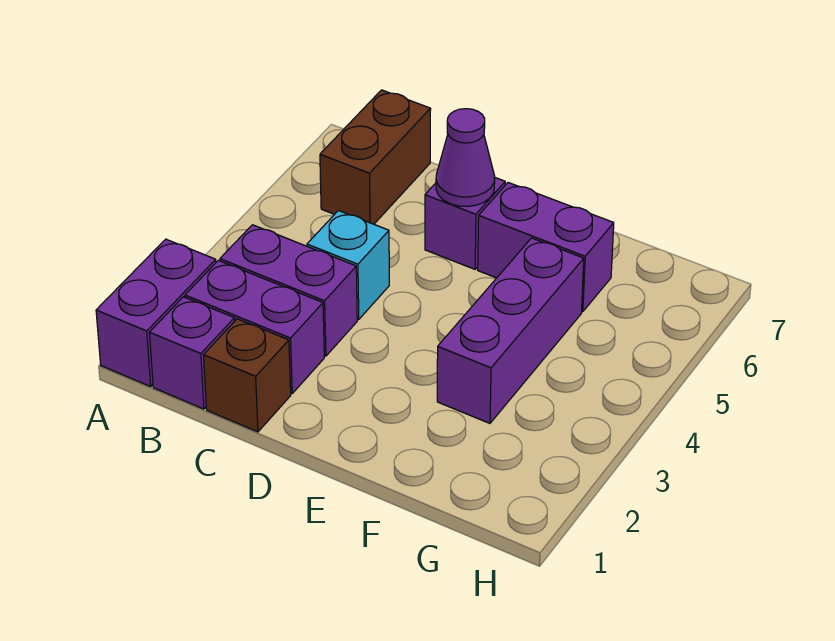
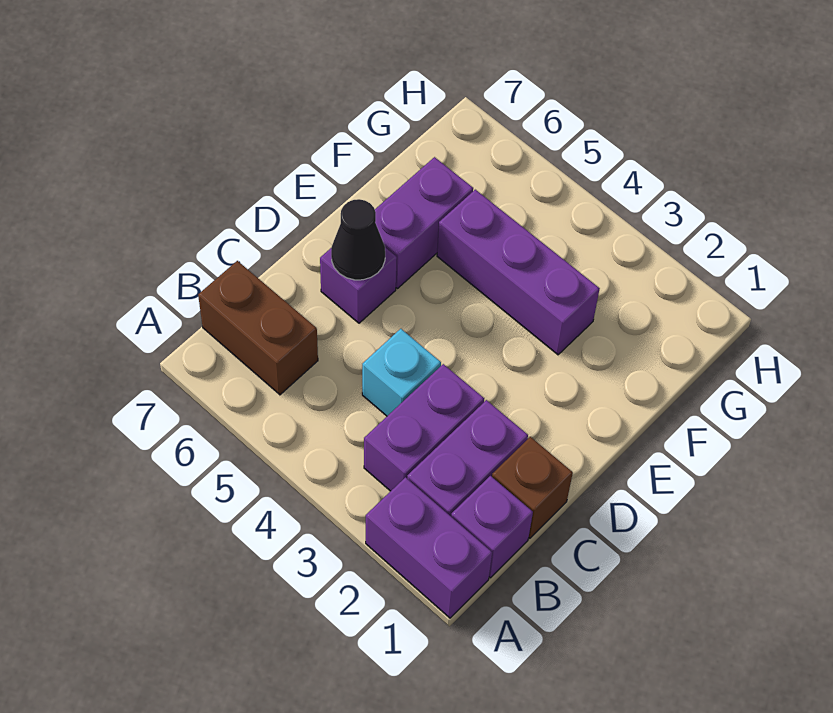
purple 1x1 cone [436,109,495,206] -> black 1x1 cone [331,199,385,280]

